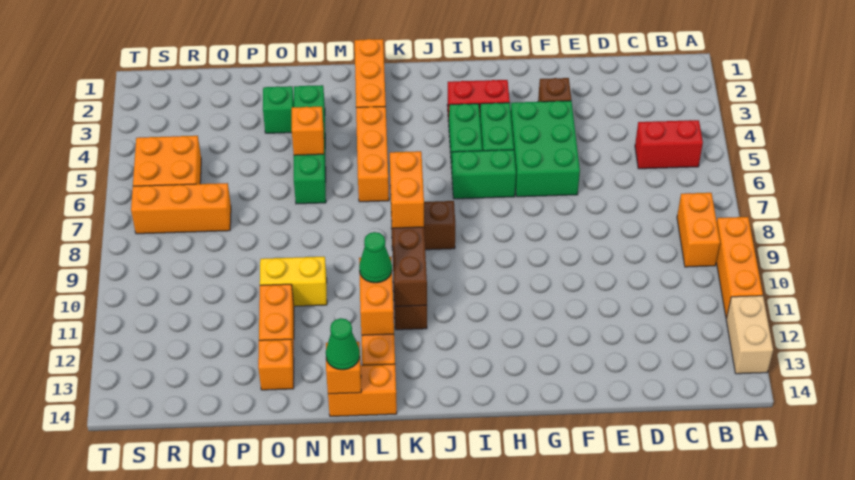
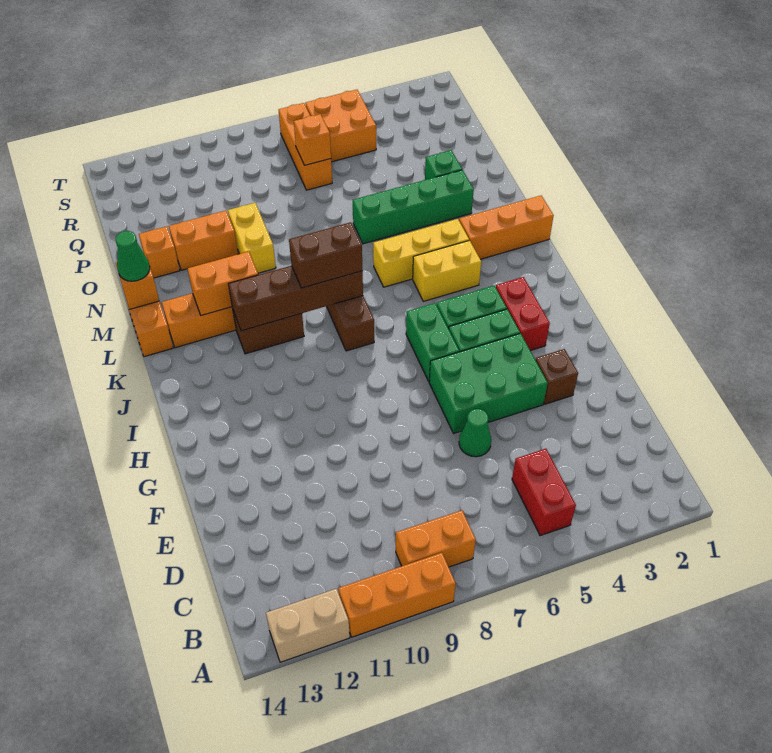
none -> yellow 1x2 brick [413,240,481,301]
orange 1x2 brick [390,151,424,228] -> brown 1x2 brick [289,222,363,288]
orange 1x3 brick [356,106,389,202] -> yellow 1x3 brick [373,219,469,287]
green 1x1 cone [359,232,392,283] -> green 1x1 cone moved to [459,409,491,457]
orange 1x1 brick [292,107,324,155] -> orange 1x1 brick moved to [294,114,331,165]

